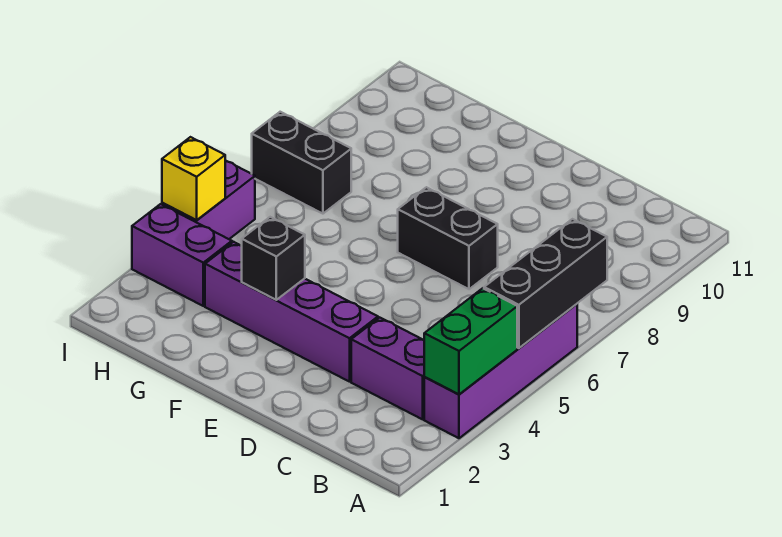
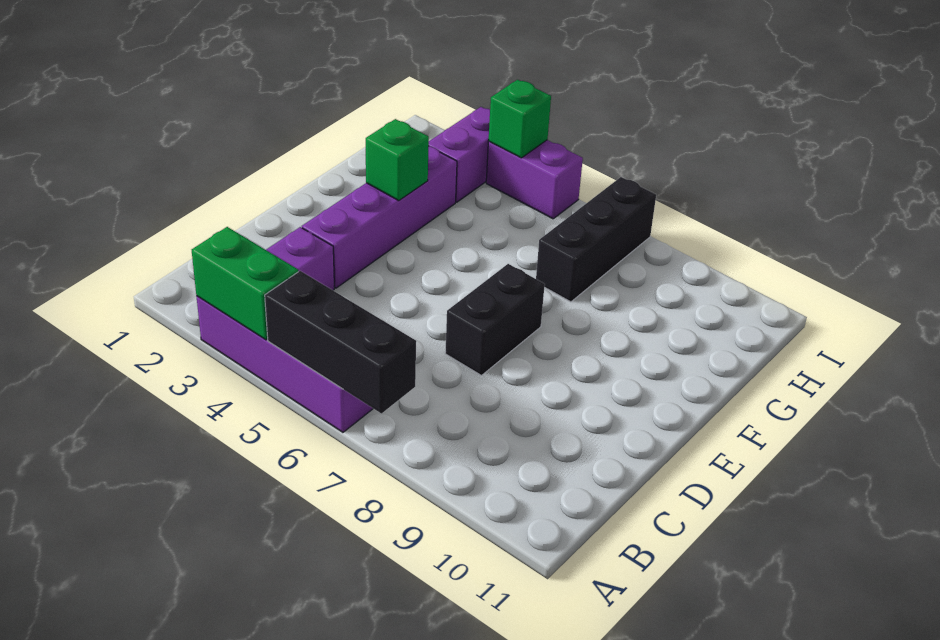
black 1x1 brick [242,217,305,300] -> green 1x1 brick [366,119,429,200]
black 1x2 brick [252,112,351,214] -> black 1x3 brick [536,177,656,302]
yellow 1x1 brick [162,137,225,220] -> green 1x1 brick [489,80,551,158]

